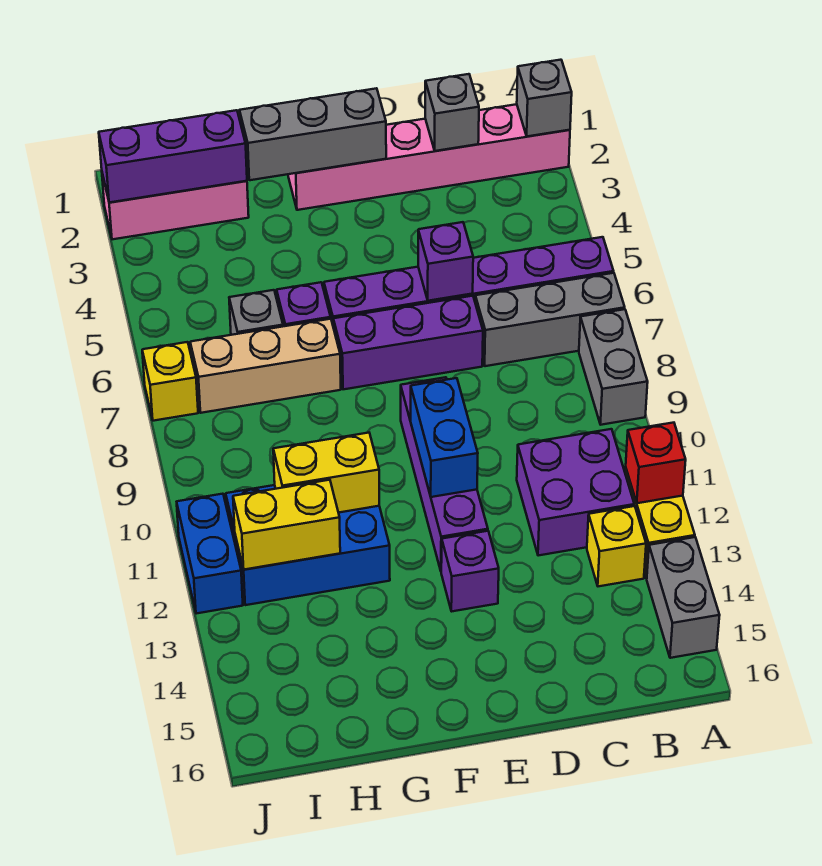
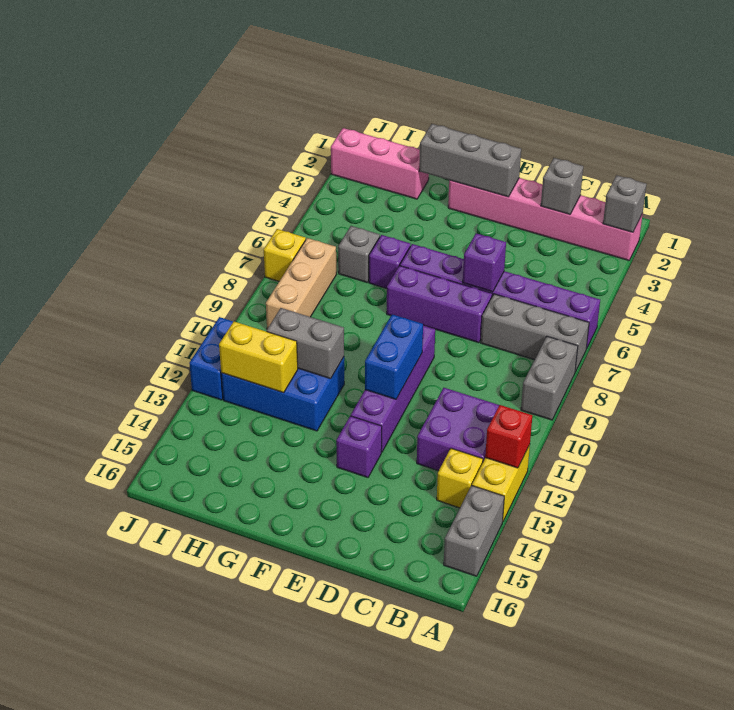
tan 1x3 brick [190,319,341,413] -> tan 1x3 brick turned to [266,238,336,329]
yellow 1x2 brick [273,433,379,513] -> grey 1x2 brick [267,308,344,379]
purple 1x3 brick [99,110,247,203] -> none

